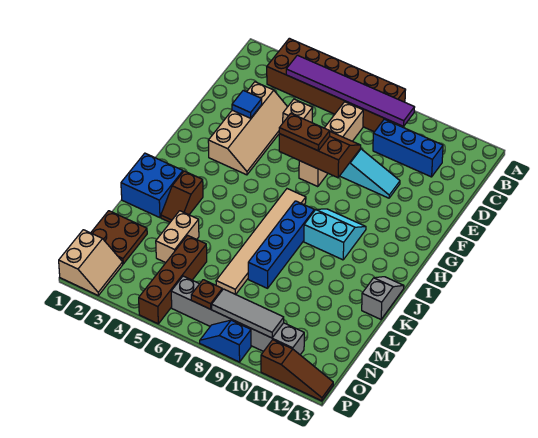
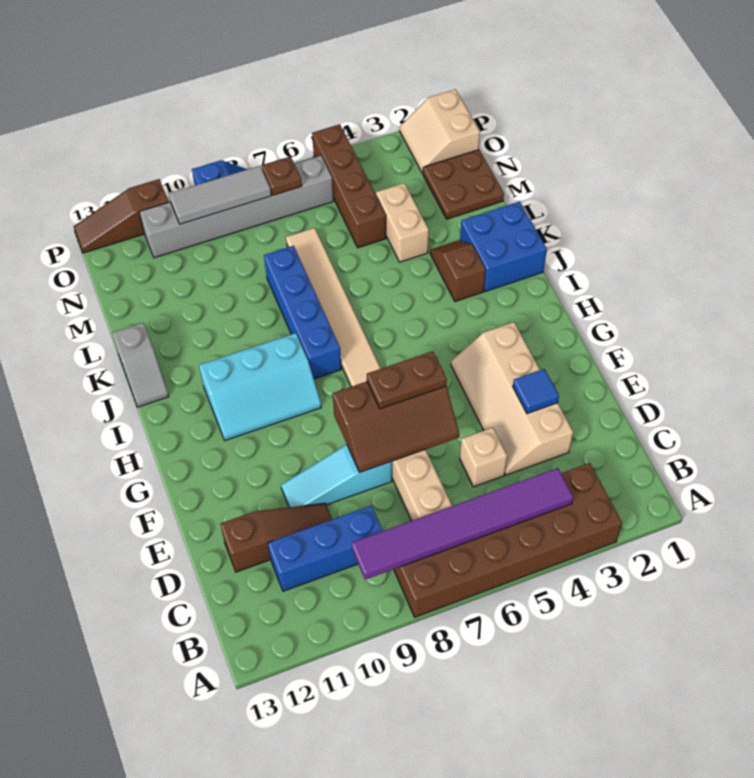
none -> brown 1x3 slope [220,503,332,572]
cyan 2x2 slope [304,209,366,260] -> cyan 2x3 slope [199,333,321,440]

